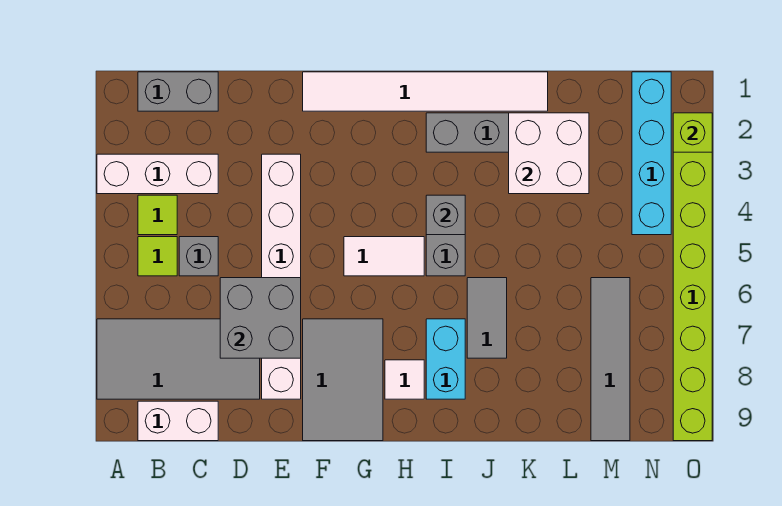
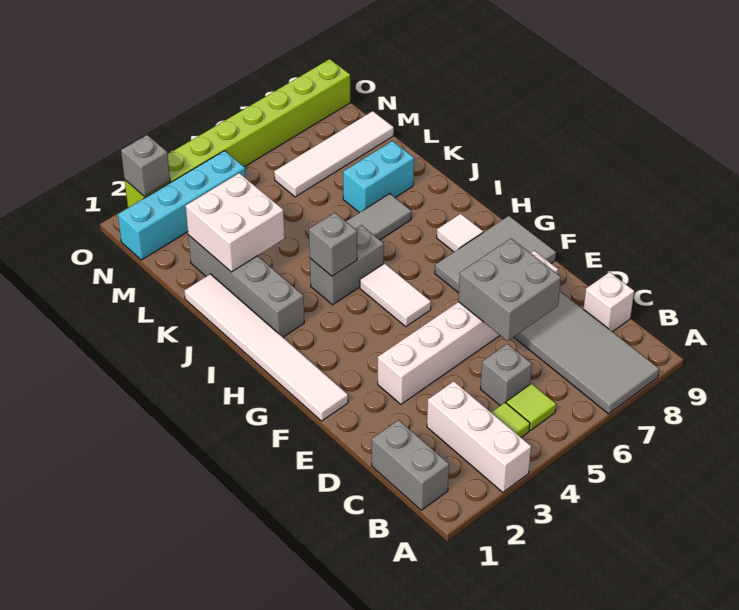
white 1x2 brick [138,401,218,441] -> white 1x1 brick [584,272,634,332]
cyan 1x2 brick [426,319,465,399] -> cyan 1x2 brick moved to [343,141,414,213]
grey 1x4 tile [591,278,630,441] -> white 1x4 tile [274,111,394,197]
lime 1x1 brick [673,113,712,152] -> grey 1x1 brick [121,135,170,196]

